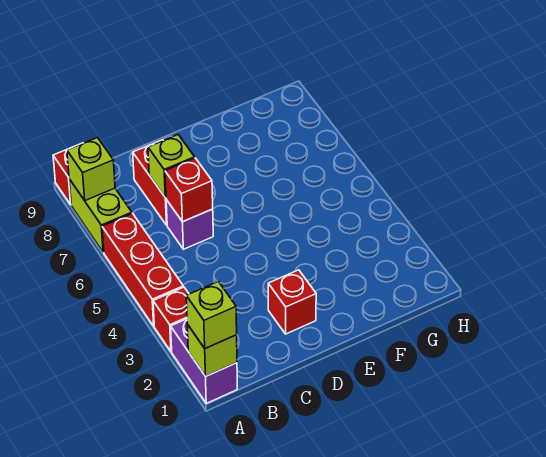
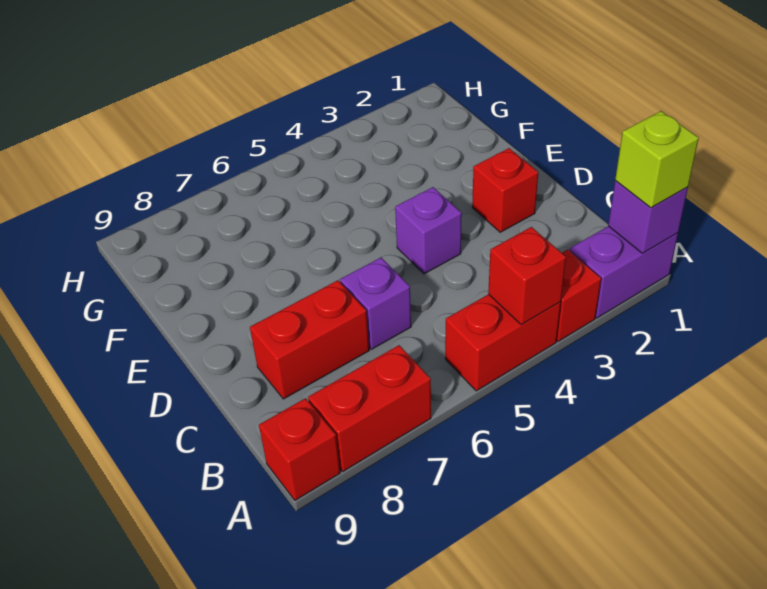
lime 1x1 brick [187,324,237,376] -> purple 1x1 brick [608,181,688,253]
red 1x3 brick [102,213,183,326] -> red 1x2 brick [445,294,561,391]
lime 1x2 brick [69,179,132,252] -> red 1x2 brick [308,345,431,471]
lime 1x1 brick [67,138,115,201] -> none
red 1x1 brick [165,158,213,222] -> red 1x1 brick moved to [488,227,566,325]
lime 1x1 brick [148,135,195,198] -> none
none -> purple 1x1 brick [395,187,462,274]

